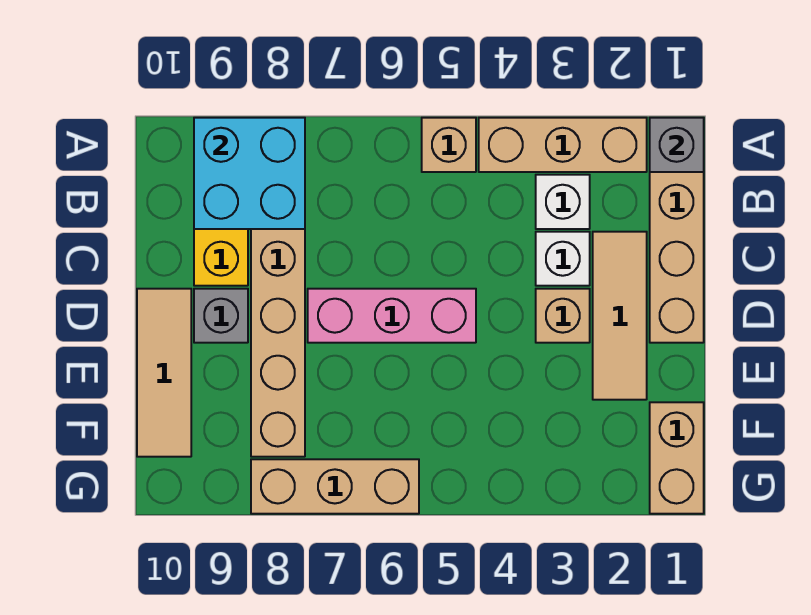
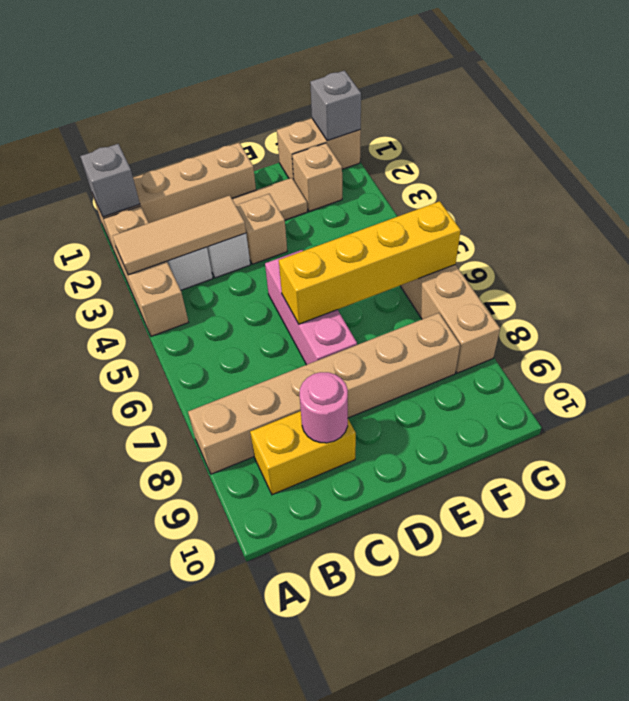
tan 1x1 brick [422,118,476,172] -> tan 1x1 brick moved to [292,143,342,211]
cyan 2x2 brick [194,118,305,229] -> none
none -> pink 1x1 round brick [300,372,348,443]
none -> yellow 1x4 brick [279,201,461,324]
grey 1x1 brick [194,289,248,343] -> grey 1x1 brick moved to [310,71,361,141]
tan 1x3 tile [137,289,191,457] -> tan 1x3 tile moved to [113,195,246,275]

